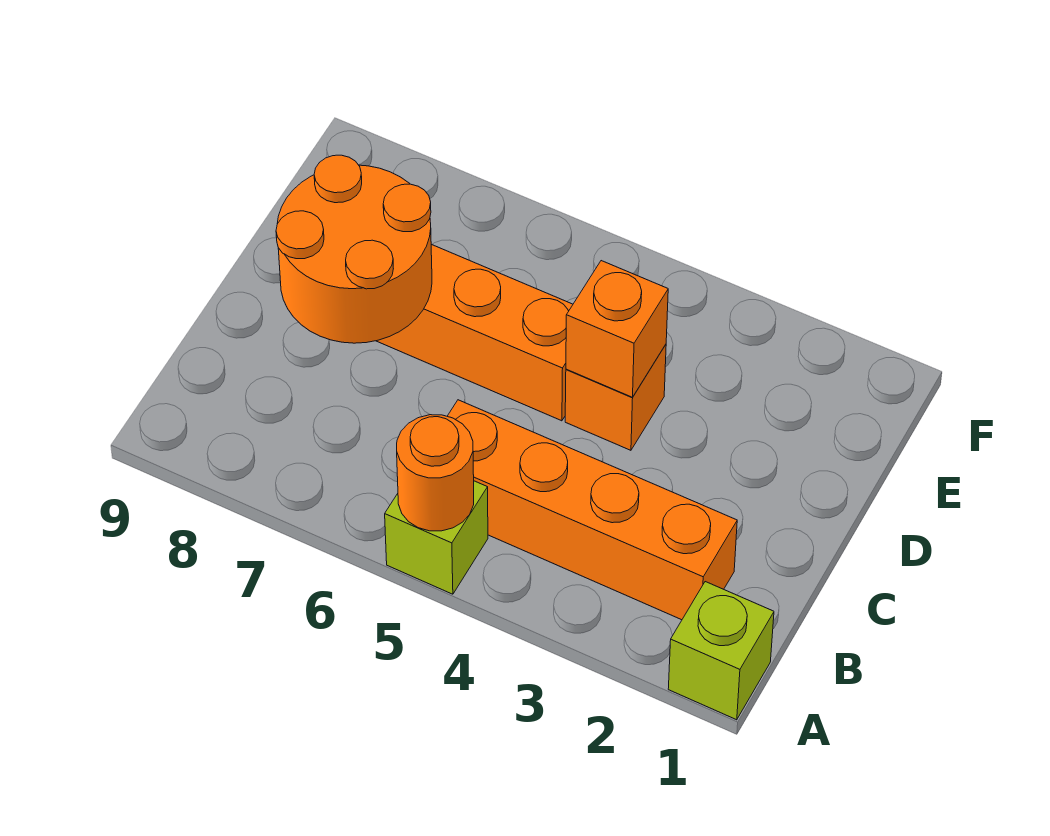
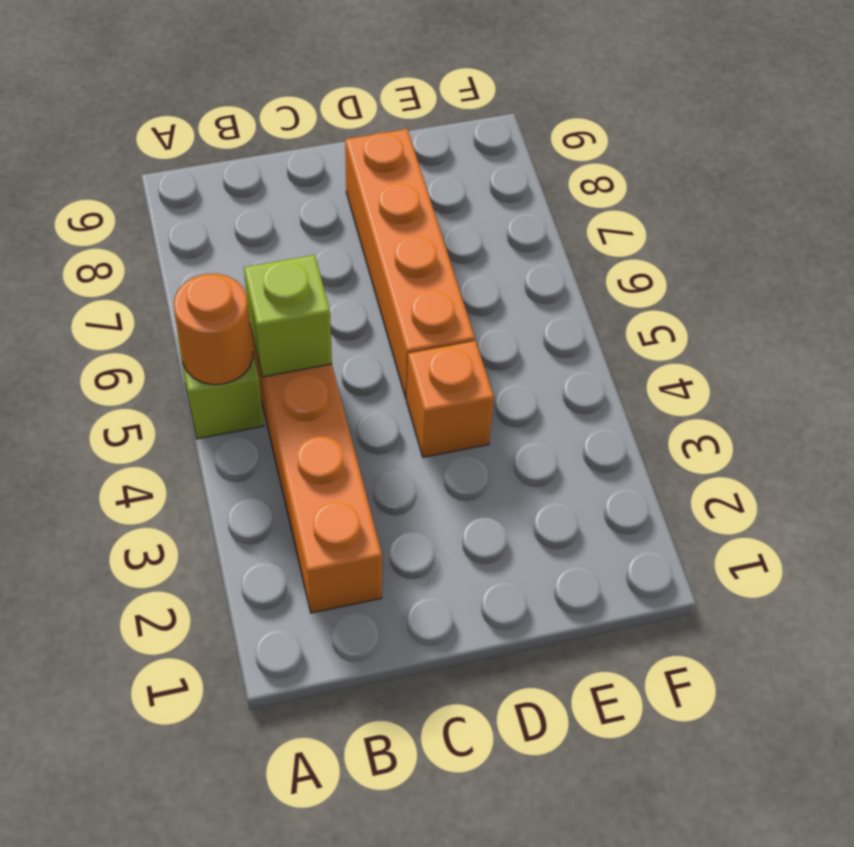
lime 1x1 brick [668,582,774,720] -> lime 1x1 brick moved to [244,255,332,377]
orange 2x2 round brick [276,155,432,343] -> none
orange 1x1 brick [566,261,668,397] -> none

